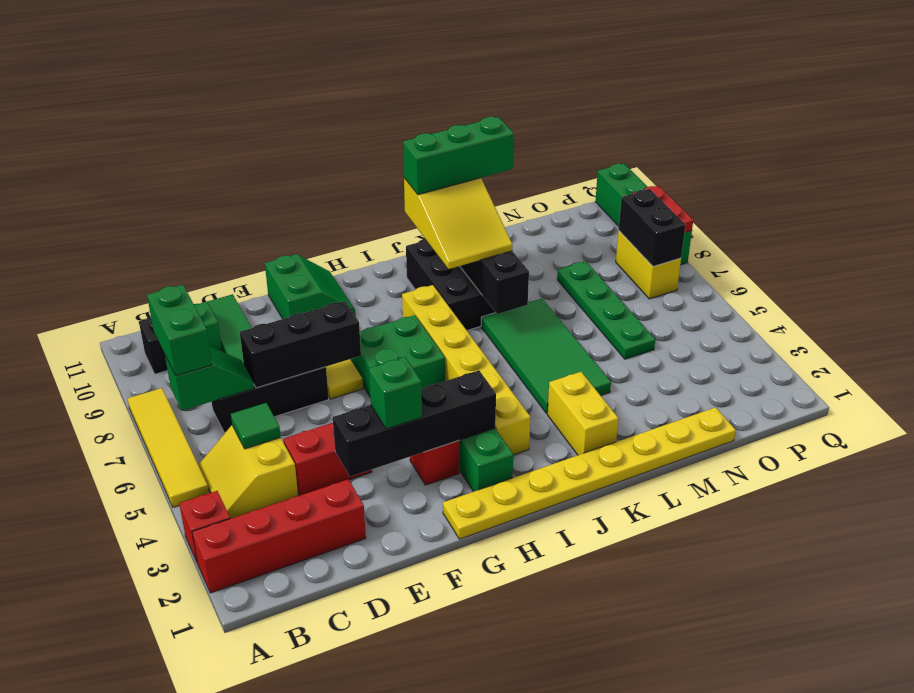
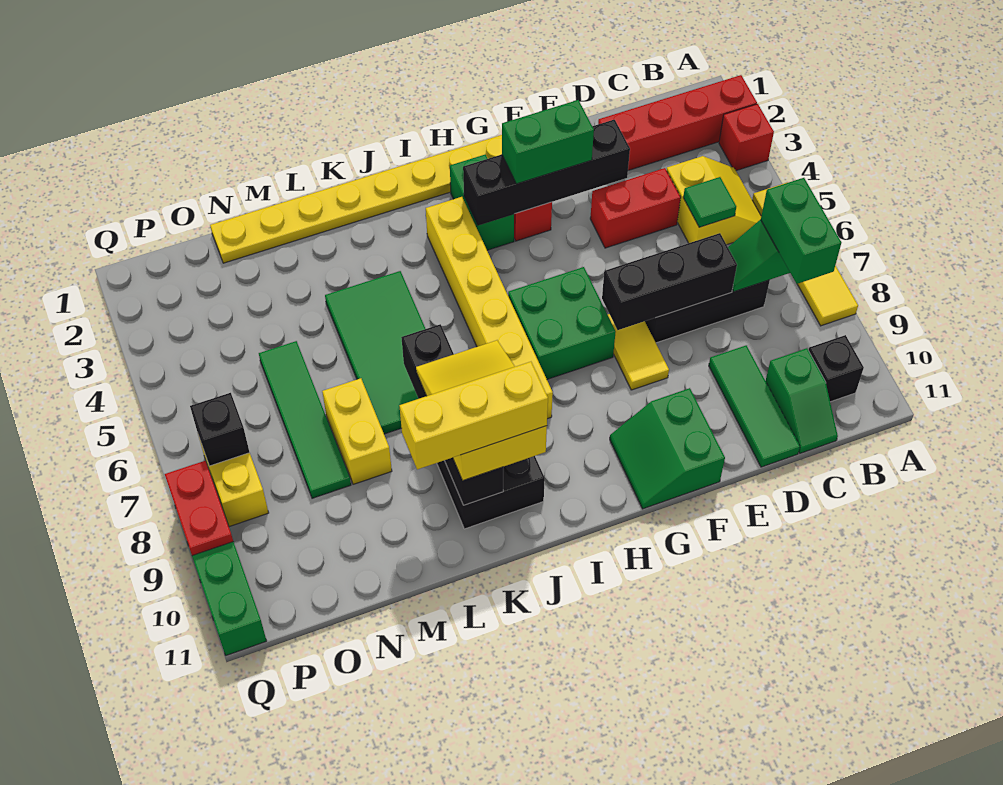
green 1x1 brick [369,357,422,429] -> green 1x2 brick [502,100,594,184]
green 1x3 brick [403,117,514,195] -> yellow 1x3 brick [399,362,548,470]
yellow 1x2 brick [547,372,619,455] -> yellow 1x2 brick moved to [322,378,392,484]
green 1x4 plate [557,261,655,359] -> green 1x4 tile [259,341,351,498]
black 1x2 brick [619,189,685,267] -> black 1x1 brick [190,393,250,466]

